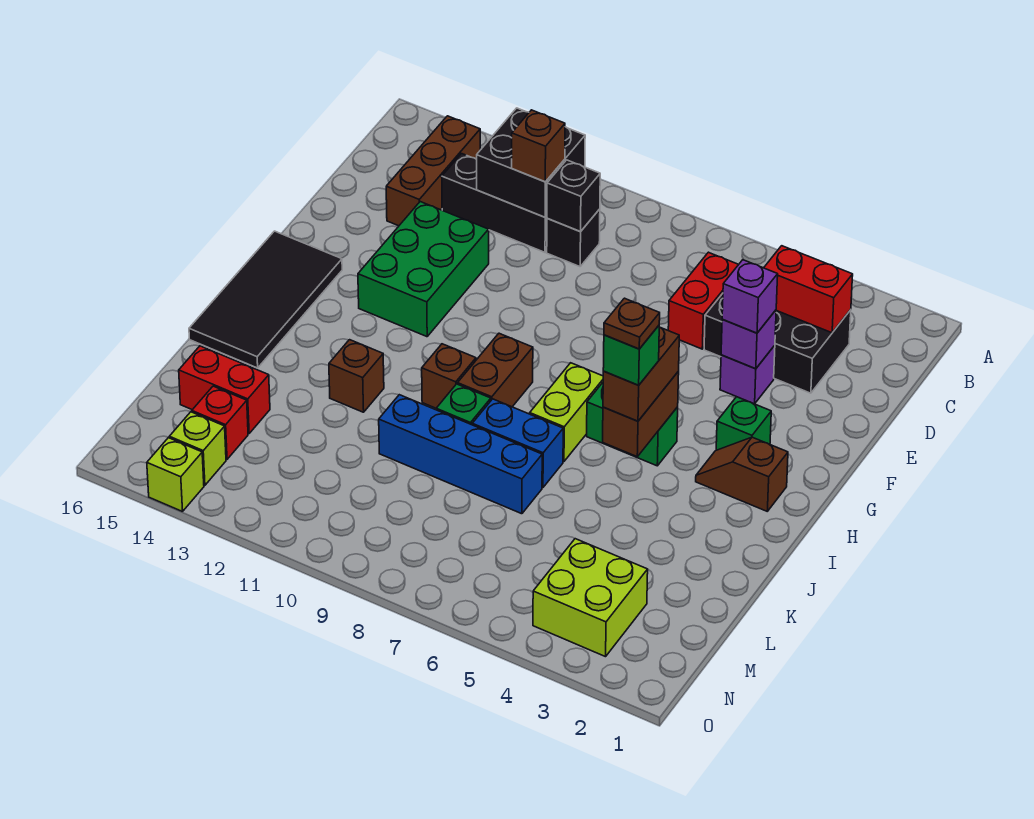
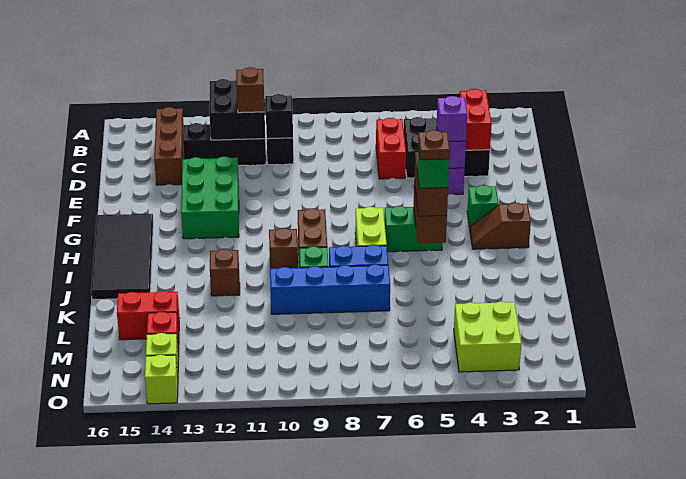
red 1x2 brick [764,246,853,333] -> red 1x2 brick turned to [460,89,492,150]

